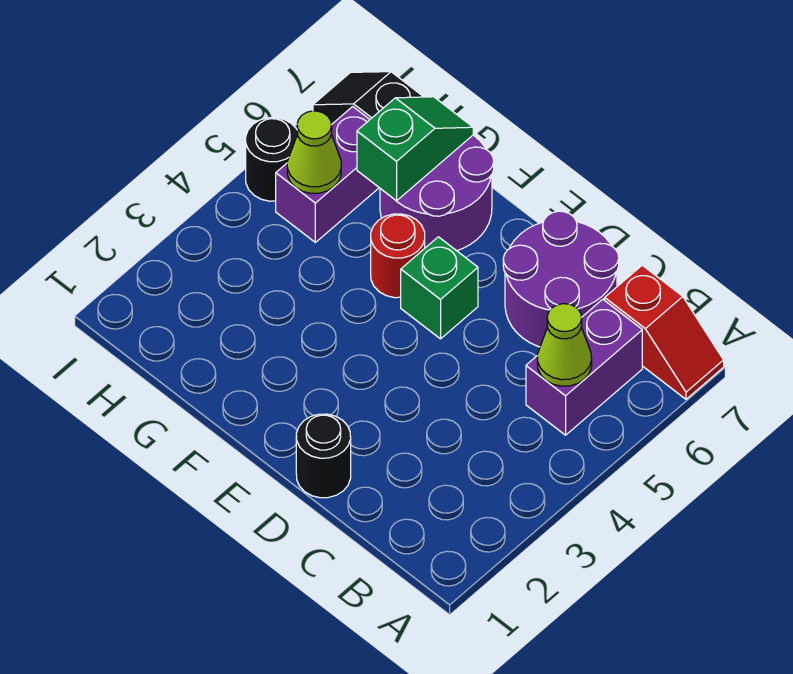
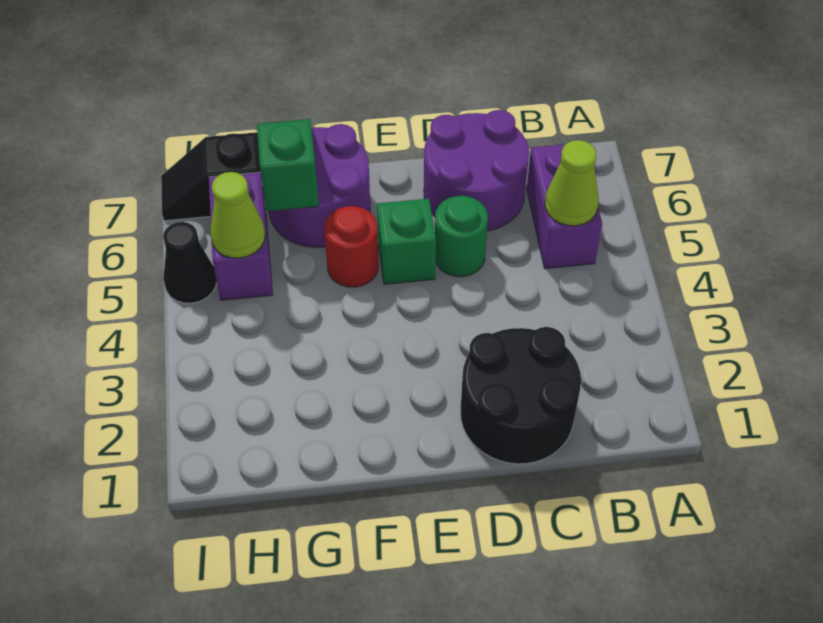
red 1x2 slope [605,265,724,399] -> none
black 1x1 round brick [296,414,351,498] -> black 2x2 round brick [460,327,581,464]
none -> green 1x1 round brick [435,196,488,277]
black 1x1 round brick [246,118,298,201] -> black 1x1 cone [163,222,217,303]

